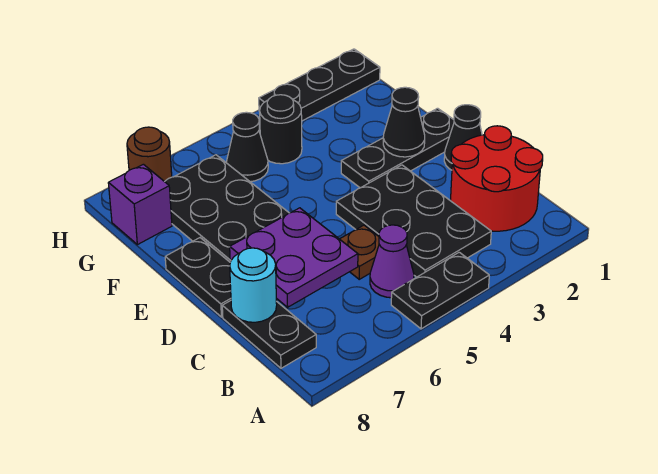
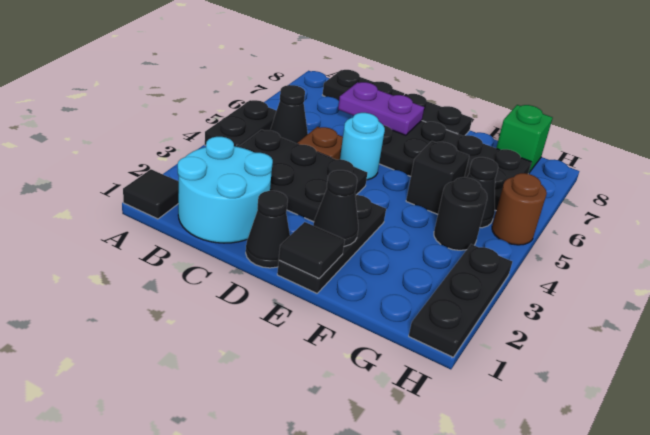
none -> black 1x1 tile [123,169,179,219]
red 2x2 round brick [451,126,543,231] -> cyan 2x2 round brick [178,137,273,243]
purple 1x1 cone [370,225,414,298] -> black 1x1 cone [270,85,308,144]
purple 2x2 plate [230,208,358,307] -> purple 1x2 plate [338,82,424,135]
cyan 1x1 round brick [230,248,277,322] -> cyan 1x1 round brick moved to [340,113,385,180]
none -> black 1x1 tile [279,222,345,278]
none -> black 1x1 brick [406,141,469,214]
purple 1x1 brick [108,164,172,245] -> green 1x1 brick [496,105,553,173]
brown 1x1 round brick [127,127,172,182] -> brown 1x1 round brick moved to [492,173,547,245]

